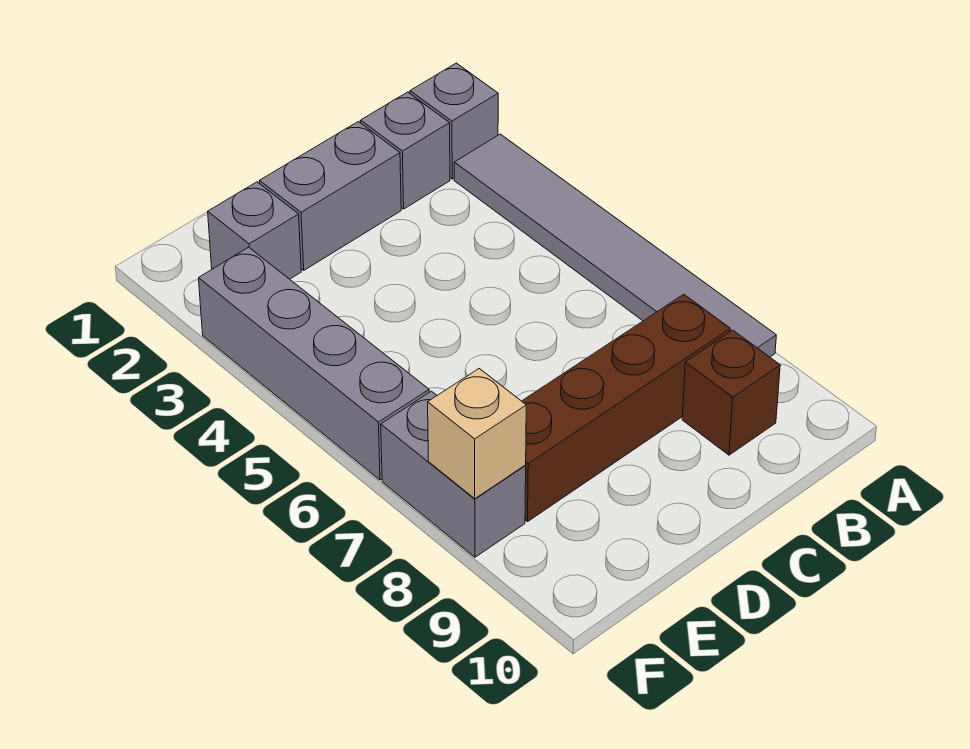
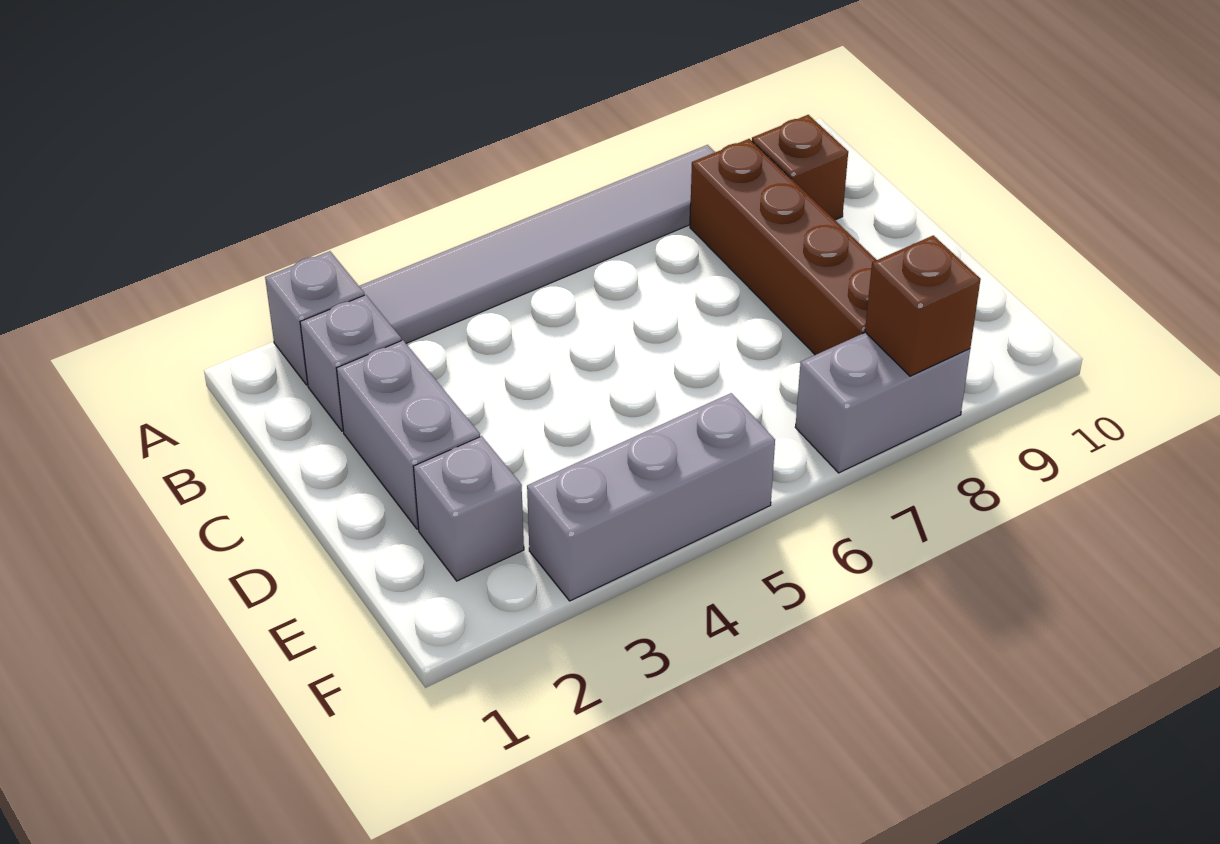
grey 1x4 brick [199,247,429,480] -> grey 1x3 brick [527,393,775,601]
tan 1x1 brick [428,369,526,499] -> brown 1x1 brick [865,235,981,376]

